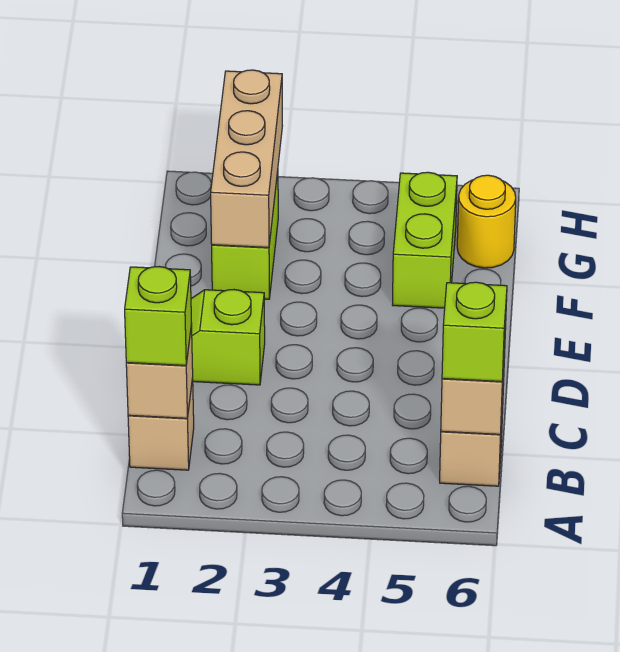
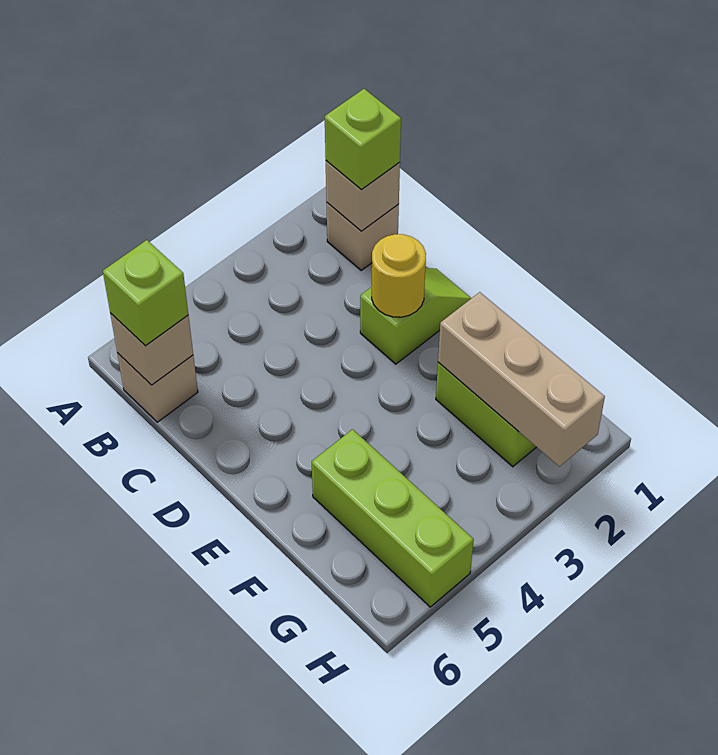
lime 1x2 brick [393,172,457,308] -> lime 1x3 brick [312,429,474,607]
yellow 1x1 round brick [457,175,516,268] -> yellow 1x1 round brick moved to [372,234,426,317]

